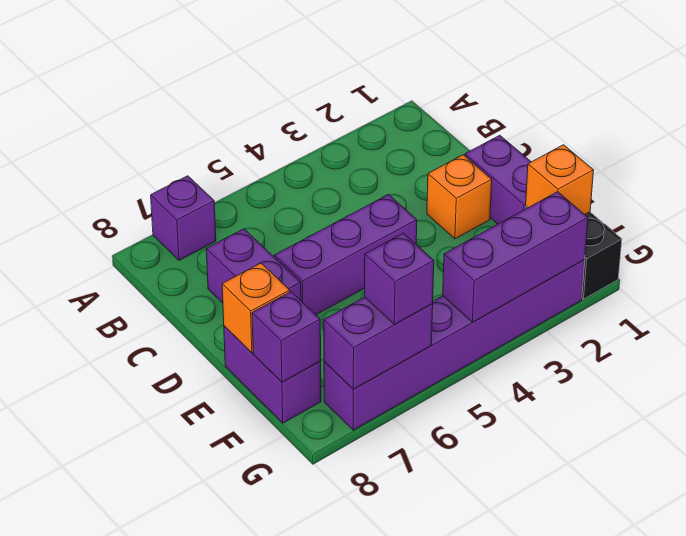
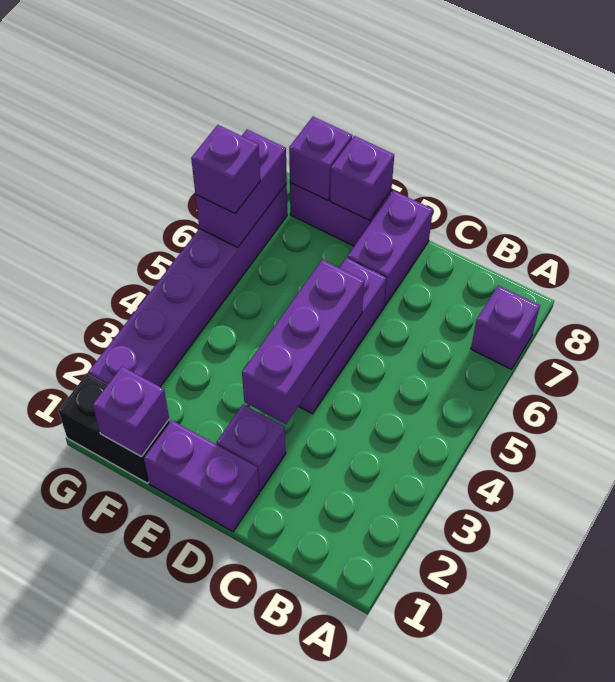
purple 1x2 brick [206,229,301,303] -> purple 1x2 brick turned to [347,191,433,306]
orange 1x1 brick [427,155,492,239] -> purple 1x1 brick [217,405,286,491]
orange 1x1 brick [222,263,290,353] -> purple 1x1 brick [330,136,394,220]
orange 1x1 brick [526,145,594,214] -> purple 1x1 brick [93,367,169,457]
purple 1x3 brick [443,192,588,322] -> purple 1x3 brick moved to [242,260,364,424]

